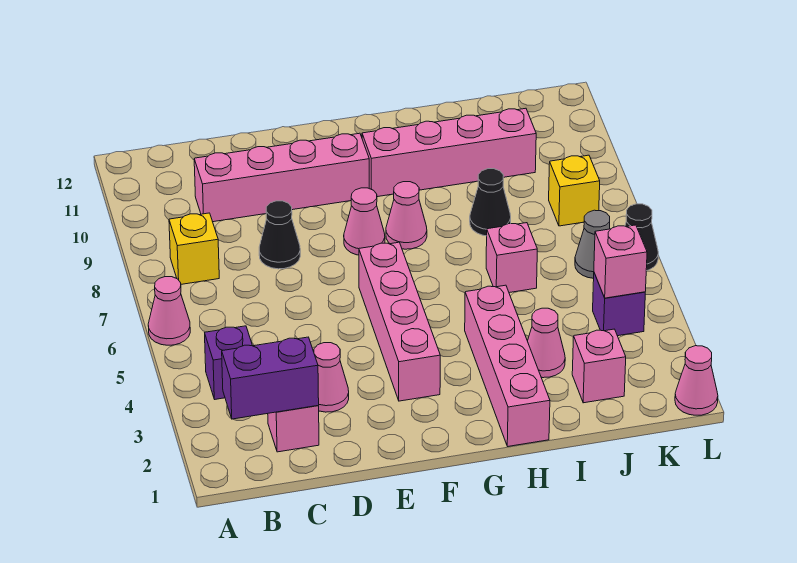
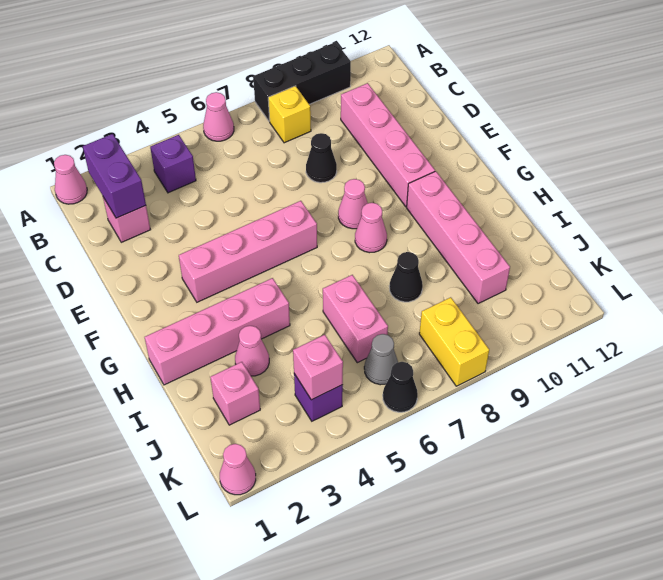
none -> black 1x3 brick [253,42,351,121]
pink 1x1 cone [314,343,349,412] -> pink 1x1 cone moved to [54,155,87,204]
pink 1x1 brick [486,223,537,293] -> pink 1x2 brick [323,275,388,363]
yellow 1x1 brick [549,155,600,226] -> yellow 1x2 brick [419,297,489,386]

